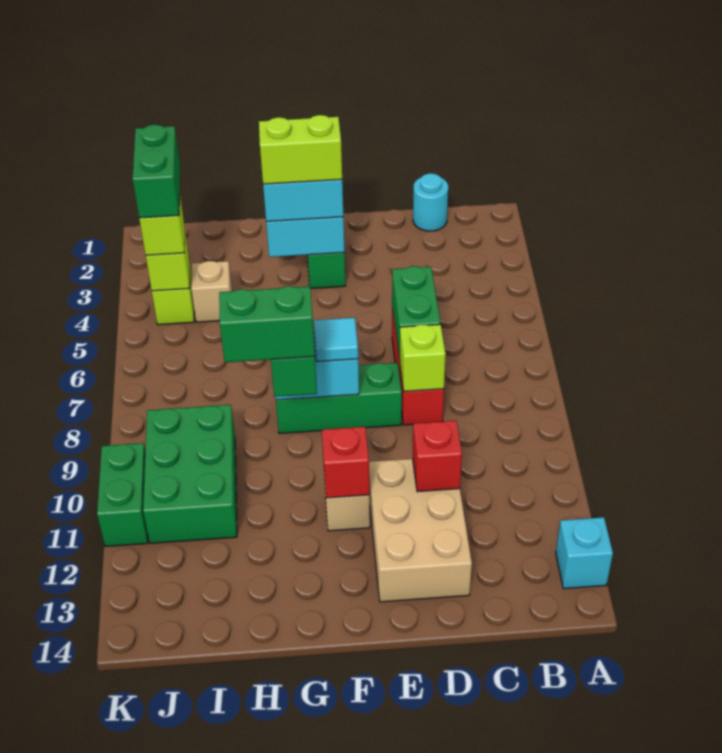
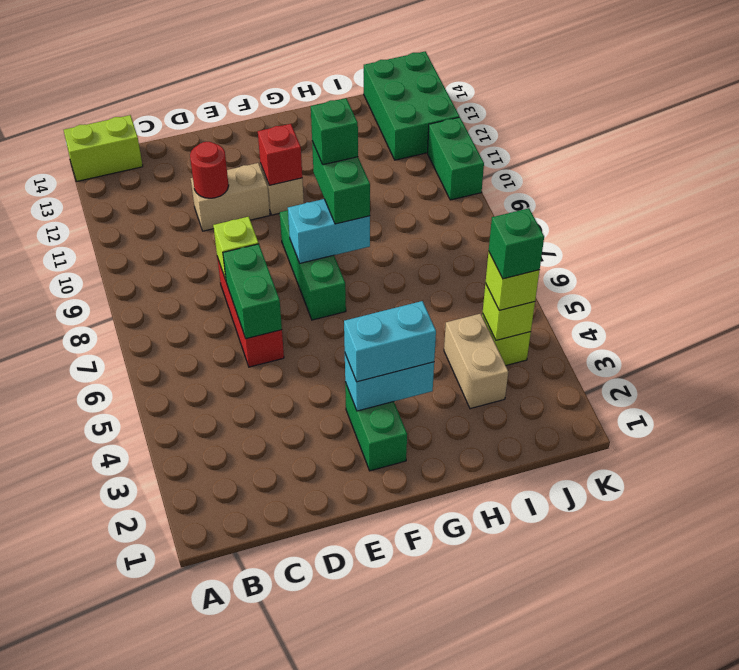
cyan 1x1 brick [556,517,613,589] -> none
cyan 1x1 round brick [413,173,448,231] -> none
tan 2x3 brick [369,459,472,602] -> tan 1x2 brick [191,163,270,231]
red 1x1 brick [413,421,462,492] -> red 1x1 round brick [190,142,229,198]
green 1x3 brick [276,363,402,433] -> green 1x3 brick turned to [280,210,346,320]
lime 1x2 brick [259,115,342,184] -> lime 1x2 brick moved to [64,115,143,181]
cyan 1x1 tile [314,318,358,362] -> none
green 1x2 brick [219,286,315,362] -> green 1x1 brick [311,98,358,165]
tan 1x1 brick [191,261,232,322] -> tan 1x2 brick [444,314,508,409]
green 2x3 brick [143,405,237,543] -> green 2x3 brick moved to [364,51,459,160]
green 1x2 brick [133,125,180,218] -> green 1x1 brick [489,208,544,279]

